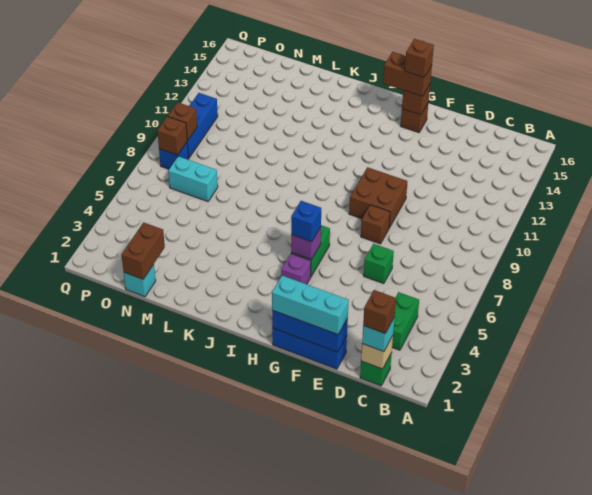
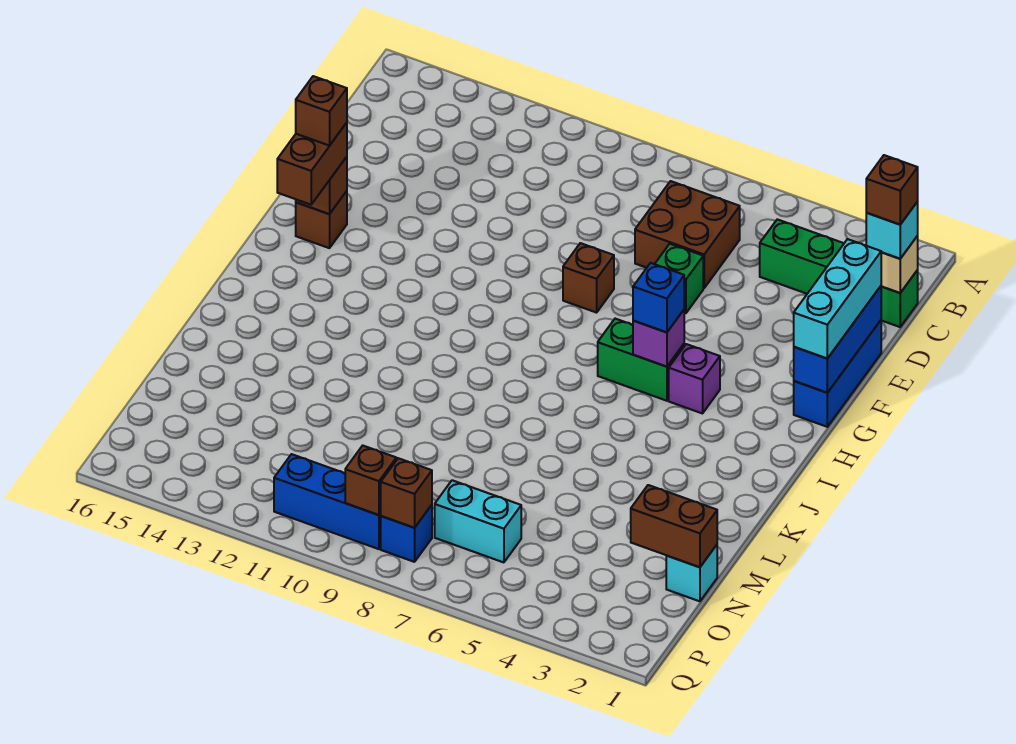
brown 2x2 brick [349,167,407,228] -> brown 2x2 brick moved to [635,181,740,288]
cyan 1x2 brick [168,156,218,201] -> cyan 1x2 brick turned to [435,480,521,562]

